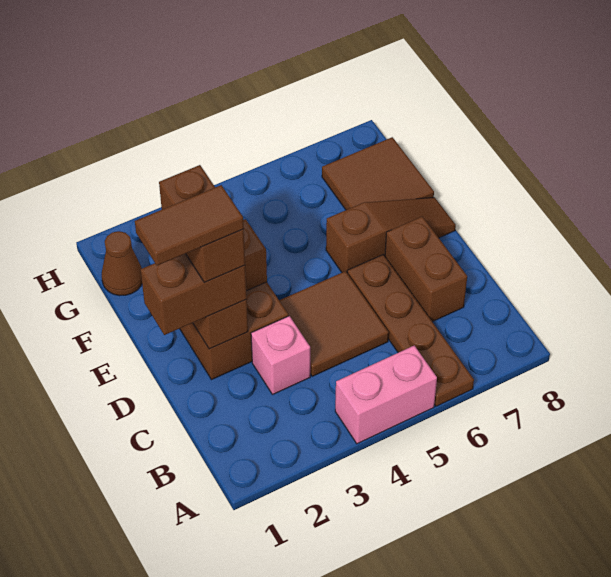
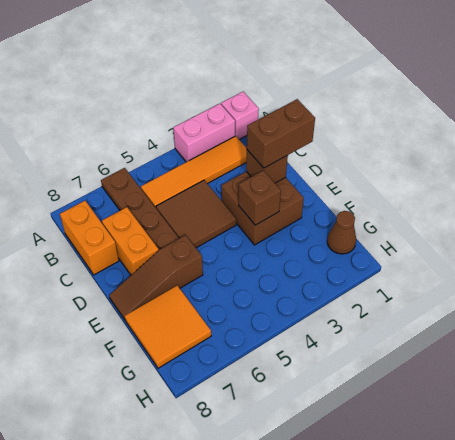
pink 1x2 brick [335,346,437,444] -> pink 1x2 brick moved to [173,104,235,162]
none -> orange 1x4 tile [141,136,247,208]
none -> orange 1x2 brick [60,201,119,275]
pink 1x1 brick [251,316,310,395] -> pink 1x1 brick moved to [221,92,259,139]
brown 1x2 brick [385,217,467,322] -> orange 1x2 brick [102,207,159,275]
brown 1x2 tile [135,185,244,266] -> none
brown 1x2 brick [159,165,245,282] -> none
brown 2x2 tile [322,137,434,210] -> orange 2x2 tile [125,286,211,368]

